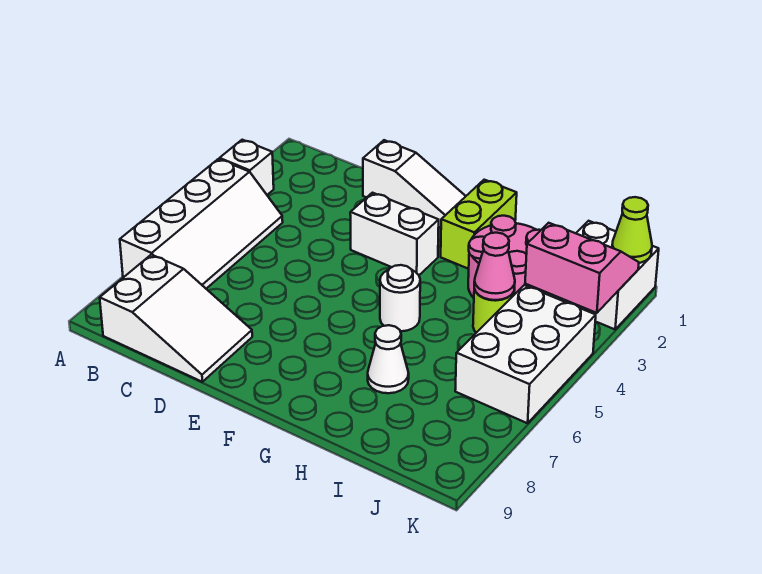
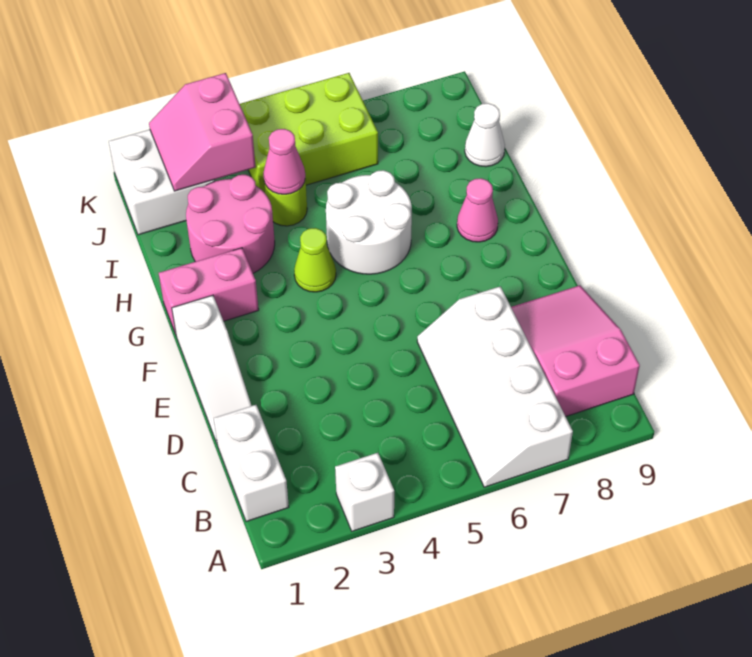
white 2x4 slope [120,159,283,289] -> white 2x4 slope turned to [417,286,573,487]
white 2x3 slope [100,255,252,382] -> pink 2x3 slope [511,285,640,416]
white 1x3 slope [363,140,466,228] -> white 1x3 slope turned to [172,295,252,443]
white 1x2 brick [350,193,439,275] -> white 1x2 brick moved to [214,405,289,522]
lime 1x2 brick [441,180,517,269] -> pink 1x2 brick [159,248,259,334]
white 1x1 round brick [380,265,420,331] -> white 2x2 round brick [326,170,412,274]
none -> pink 1x1 cone [457,178,498,242]
white 1x1 cone [368,325,409,393] -> white 1x1 cone moved to [465,103,505,167]
white 2x3 brick [455,285,596,423] -> lime 2x3 brick [240,73,378,193]
lime 1x1 cone [612,197,652,263] -> lime 1x1 cone moved to [294,228,336,292]

